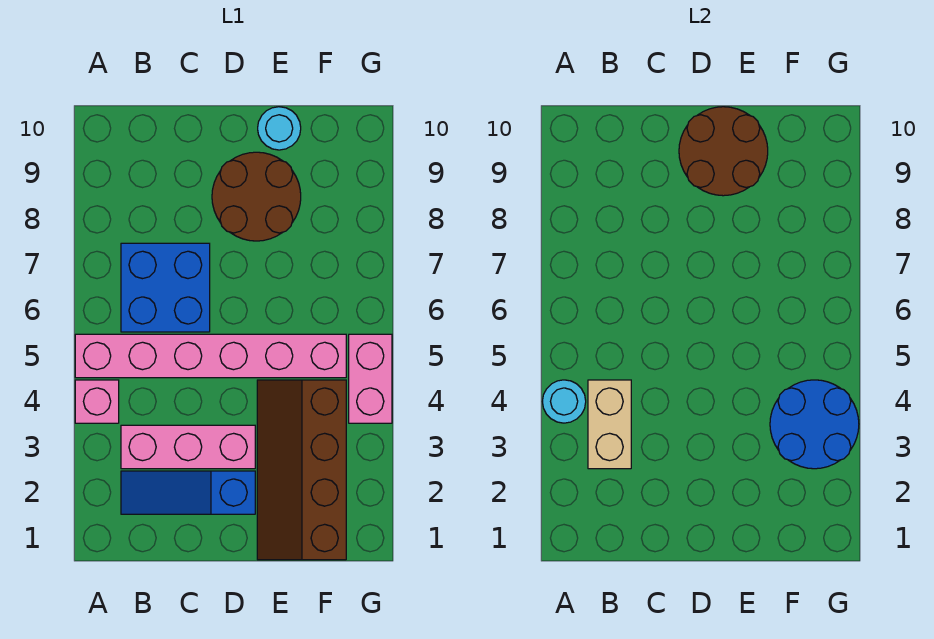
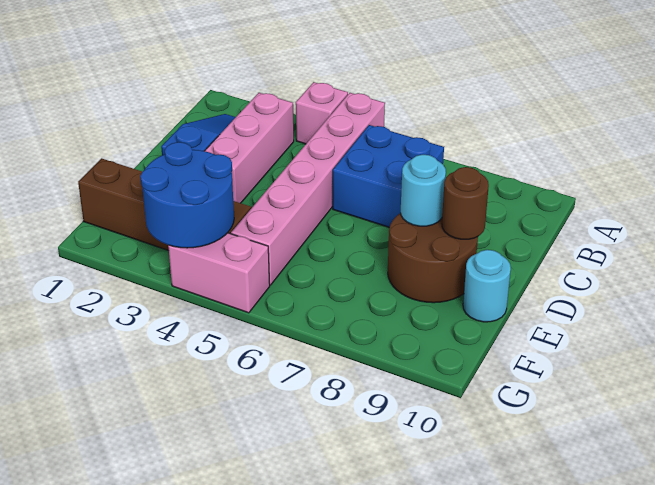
cyan 1x1 round brick [542,380,586,423] -> cyan 1x1 round brick moved to [401,155,446,226]
tan 1x2 brick [588,380,631,469] -> none
brown 2x2 round brick [679,107,768,196] -> brown 1x1 round brick [442,167,489,239]

